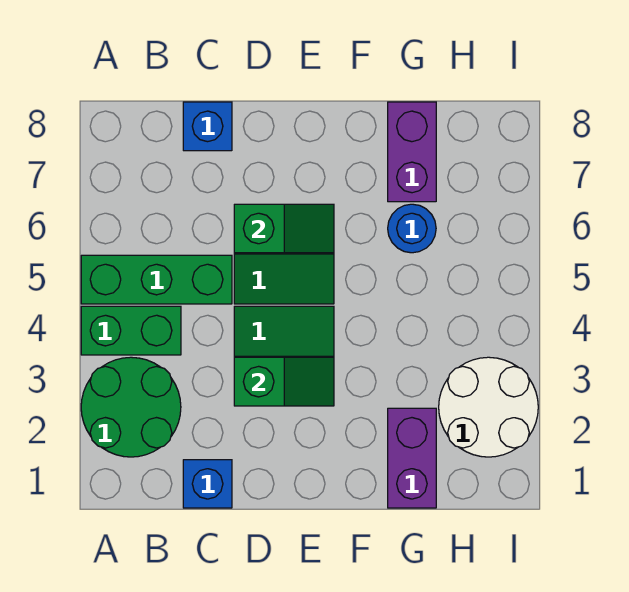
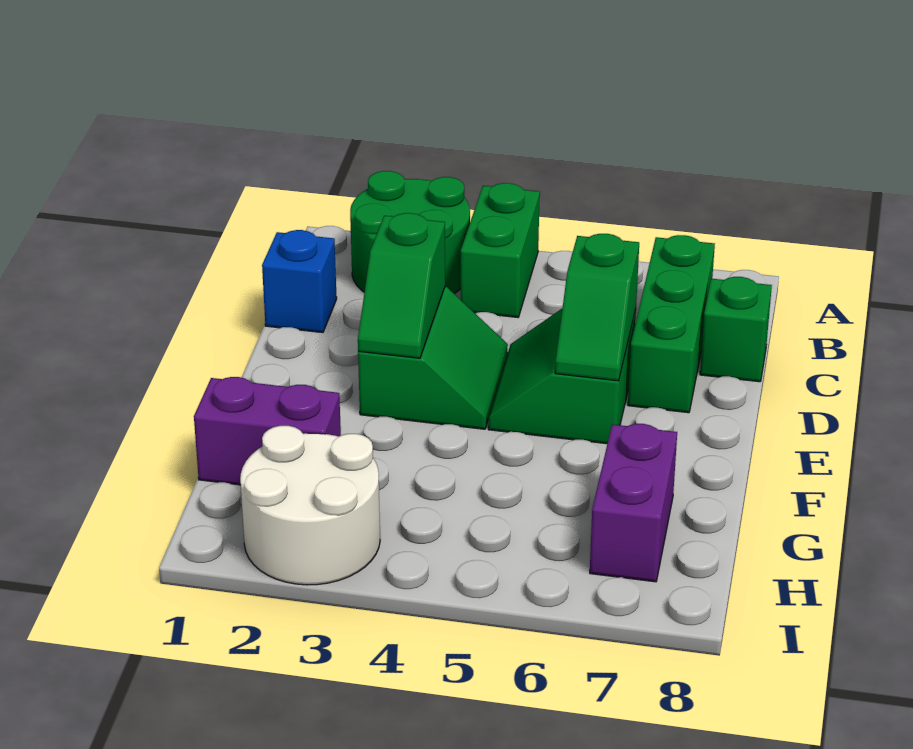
green 1x3 brick [81,255,232,304] -> green 1x3 brick moved to [628,235,715,413]
blue 1x1 brick [183,102,232,151] -> green 1x1 brick [700,277,772,382]
blue 1x1 round brick [388,204,436,253] -> none
purple 1x2 brick [388,102,436,202] -> purple 1x2 brick turned to [590,424,677,582]

